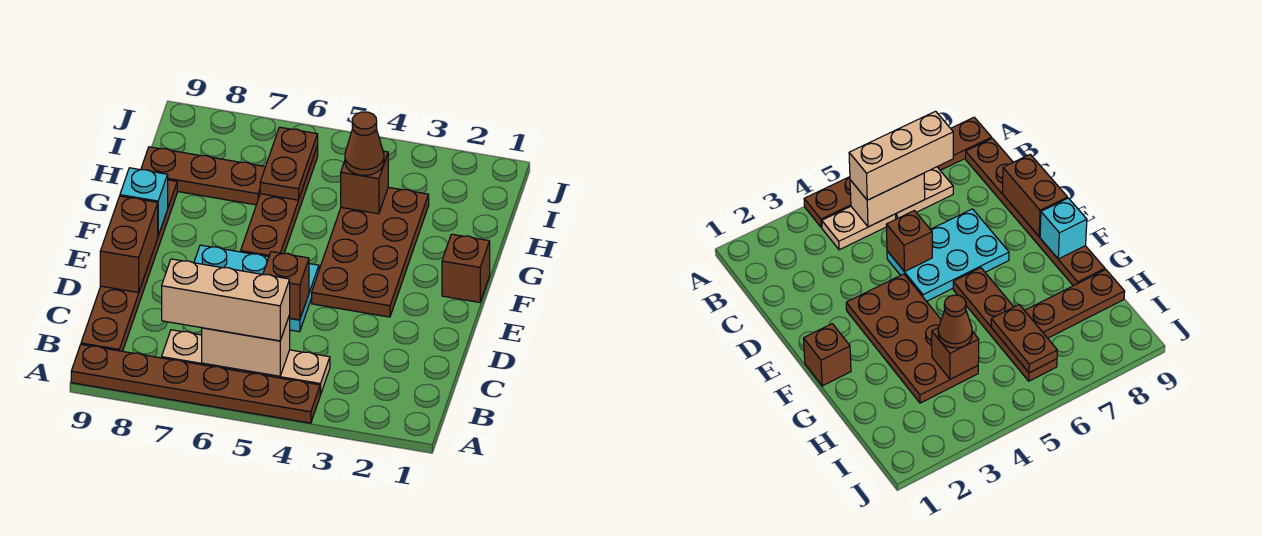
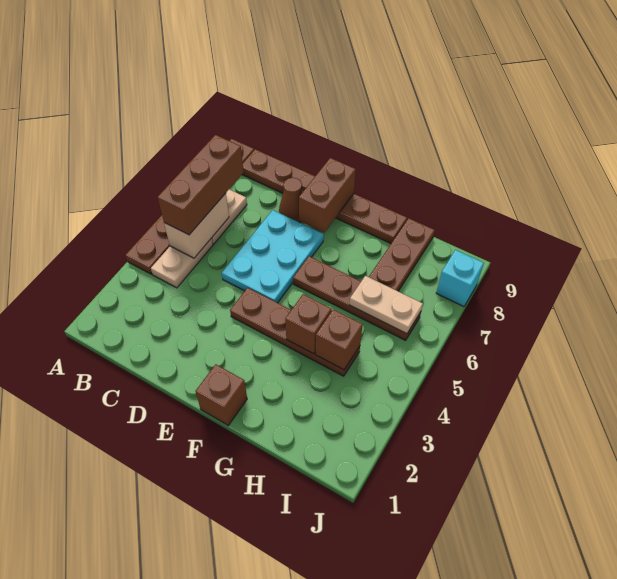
tan 1x3 brick [162,259,290,341] -> brown 1x3 brick [158,135,244,235]
brown 1x1 brick [263,252,309,320] -> brown 1x1 brick moved to [285,294,332,354]
brown 1x2 brick [100,196,158,293] -> brown 1x2 brick turned to [299,158,356,232]
brown 2x4 plate [312,187,429,317] -> brown 1x4 plate [230,288,360,376]
cyan 1x1 brick [120,168,168,235] -> cyan 1x1 brick moved to [436,250,484,307]
brown 1x1 cone [345,112,384,176] -> brown 1x1 cone moved to [279,178,302,223]
brown 1x2 plate [260,127,318,200] -> tan 1x2 plate [349,276,423,334]

